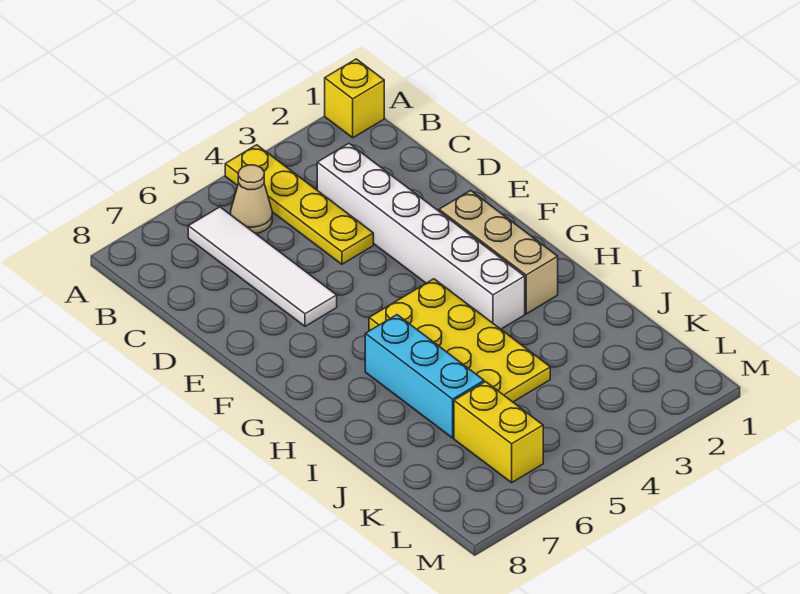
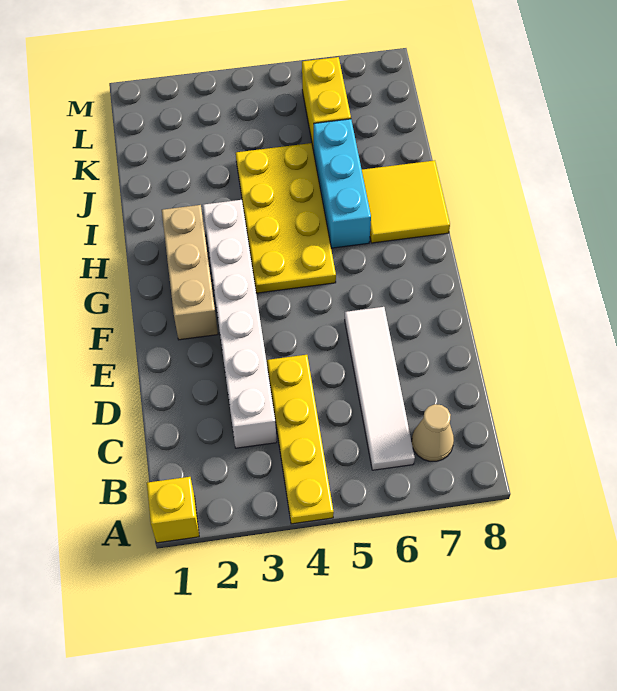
tan 1x1 cone [230,165,272,234] -> tan 1x1 cone moved to [412,404,454,461]
none -> yellow 2x2 tile [362,160,450,243]

